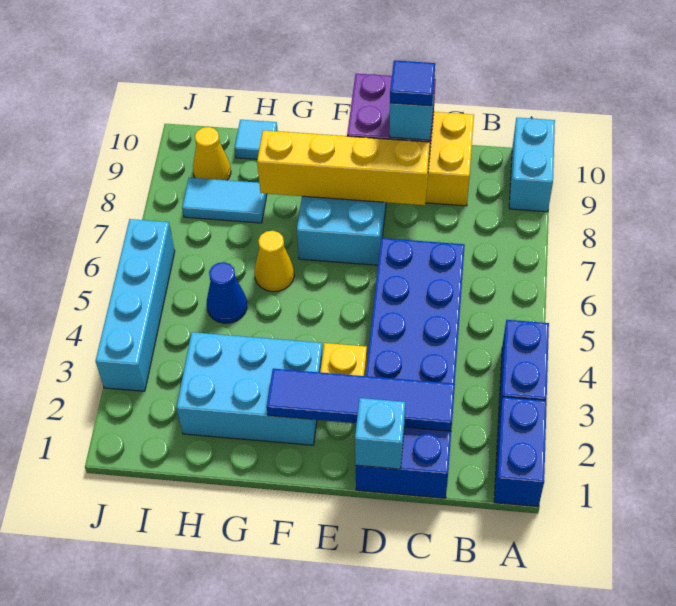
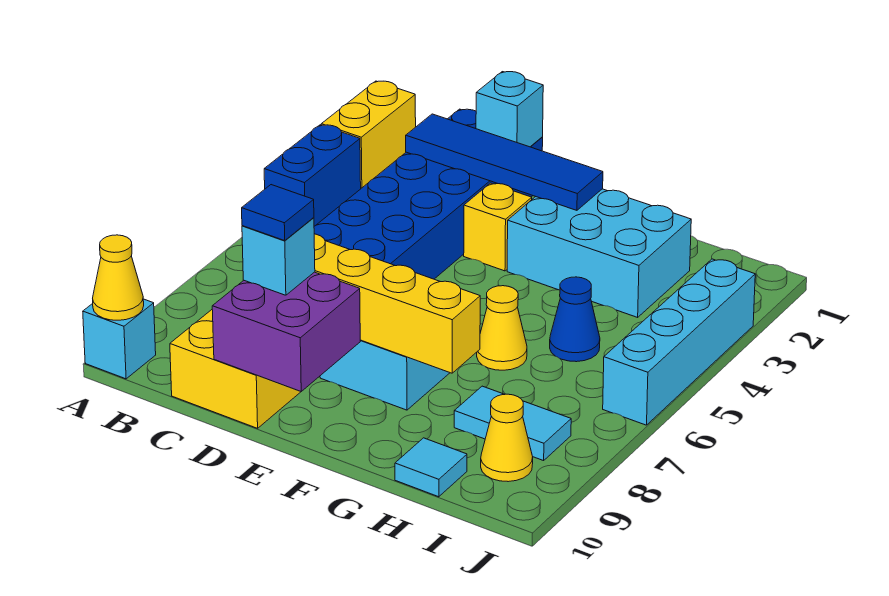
blue 1x2 brick [494,397,547,507] -> yellow 1x2 brick [321,81,416,188]
cyan 1x2 brick [509,118,555,212] -> cyan 1x1 brick [83,299,156,379]
none -> yellow 1x1 cone [93,235,144,320]

